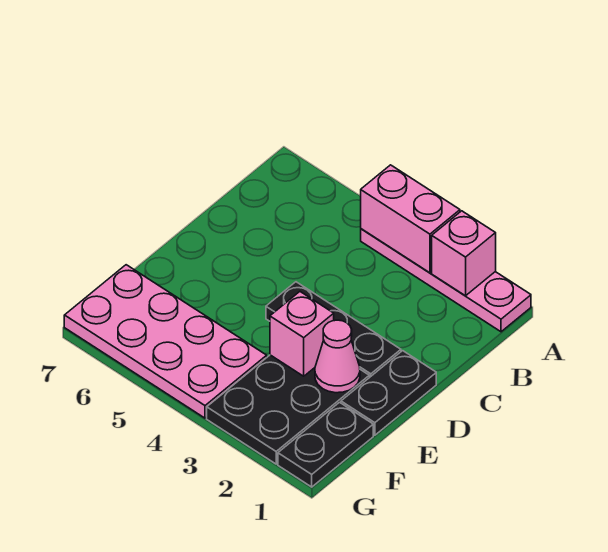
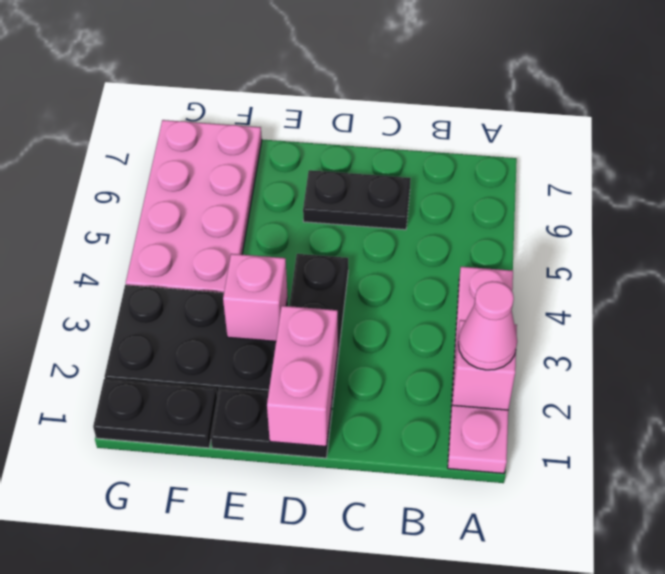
pink 1x2 brick [361,165,460,273] -> pink 1x2 brick moved to [267,306,338,446]
none -> black 1x2 plate [303,170,411,230]
pink 1x1 cone [315,320,360,393] -> pink 1x1 cone moved to [458,281,517,370]

